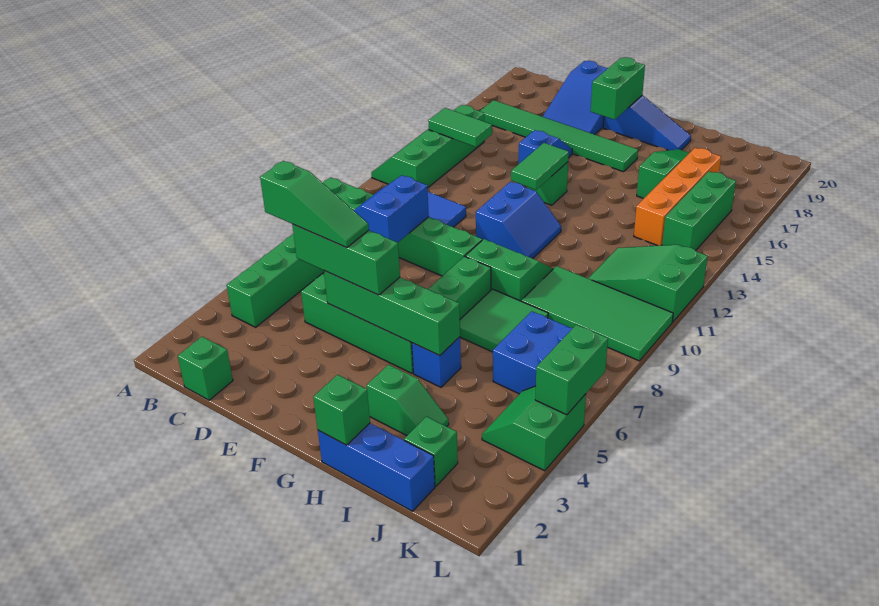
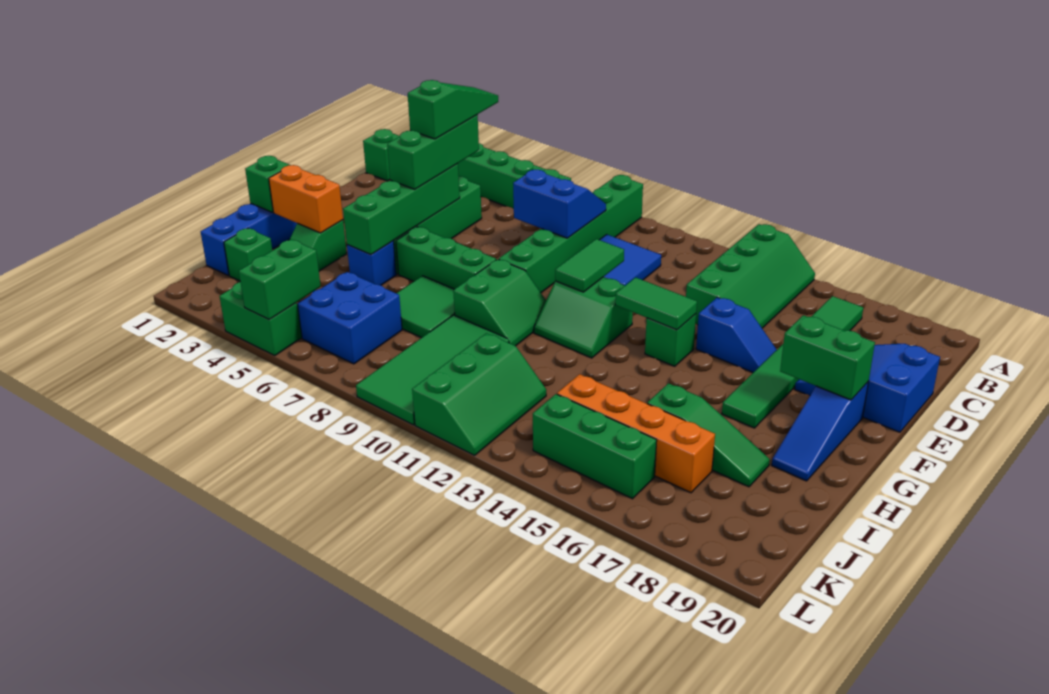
green 2x4 slope [371,105,484,188] -> green 2x4 slope turned to [686,224,815,328]
green 1x2 tile [428,108,492,147] -> green 1x2 tile moved to [555,239,624,292]
green 1x3 slope [260,161,369,247] -> green 1x3 slope turned to [408,80,498,139]
blue 2x2 slope [476,182,561,259] -> green 2x2 slope [534,277,633,358]
none -> orange 1x2 brick [269,165,343,233]
green 2x3 slope [588,245,708,322] -> green 2x3 slope turned to [412,333,546,455]
green 1x2 brick [535,325,608,415] -> green 1x2 brick turned to [239,239,321,320]

